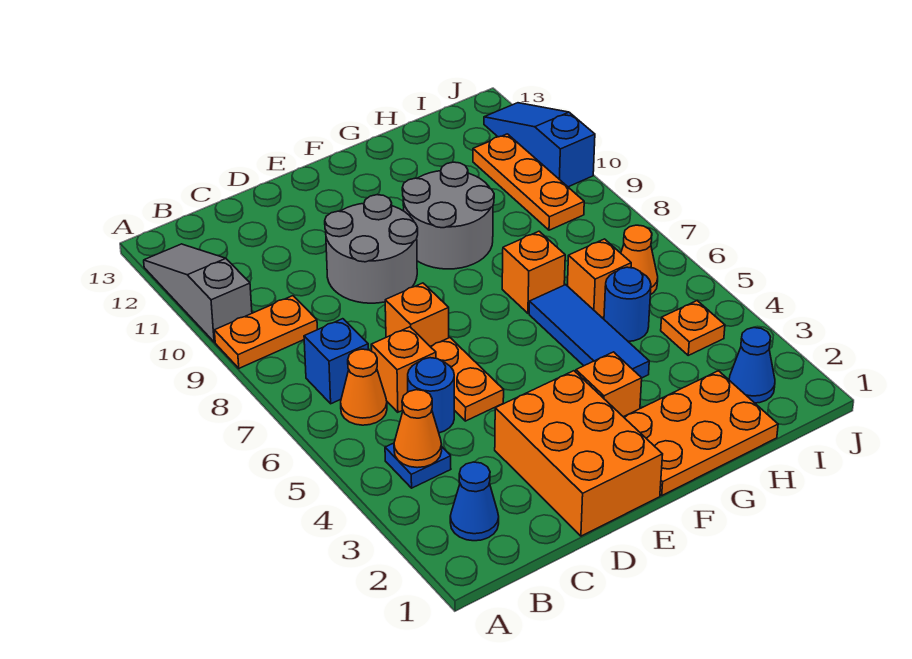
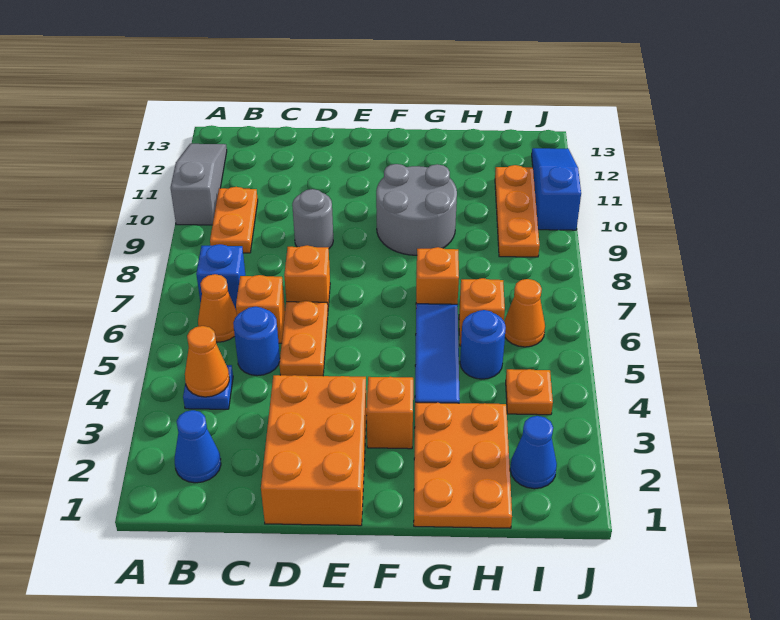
orange 1x2 plate [214,296,317,368] -> orange 1x2 plate turned to [210,187,258,253]
grey 2x2 round brick [325,195,418,303] -> grey 1x1 round brick [292,189,333,248]
orange 2x3 plate [624,371,778,495] -> orange 2x3 plate turned to [414,402,512,528]

